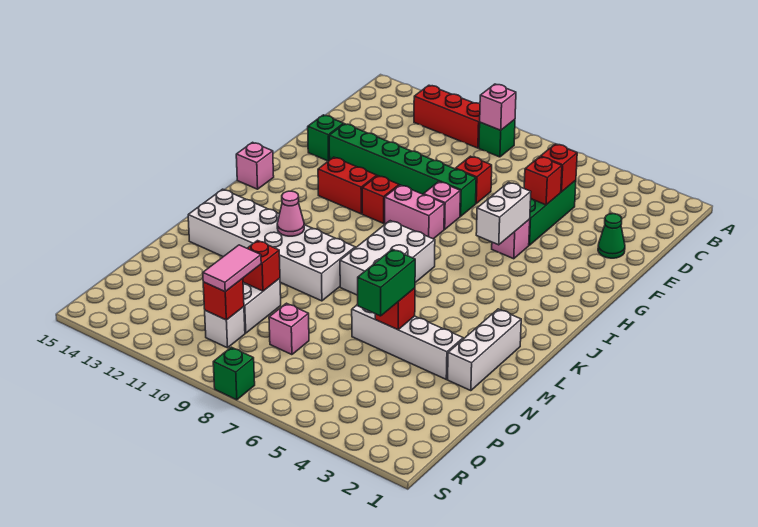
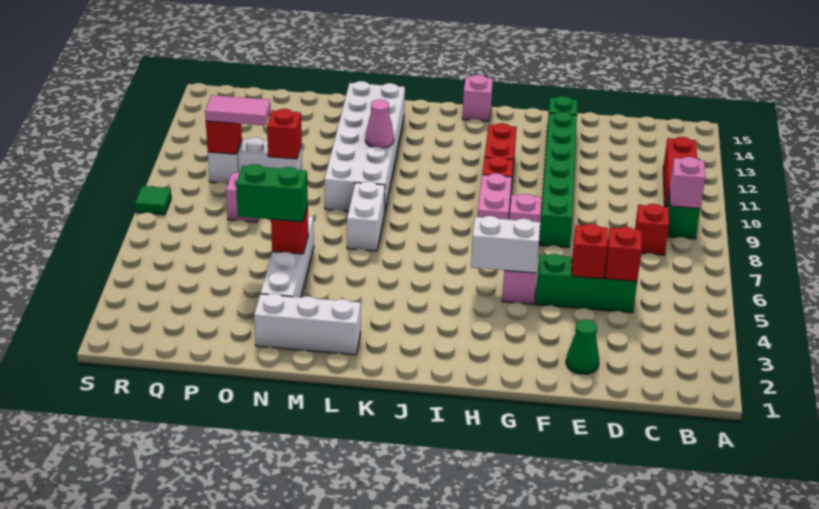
red 1x1 brick [455,156,492,203] -> red 1x1 brick moved to [635,204,669,255]
white 2x3 brick [340,221,435,295] -> white 1x2 brick [347,181,385,251]
green 1x1 brick [213,347,255,400] -> green 1x1 tile [135,186,171,215]

